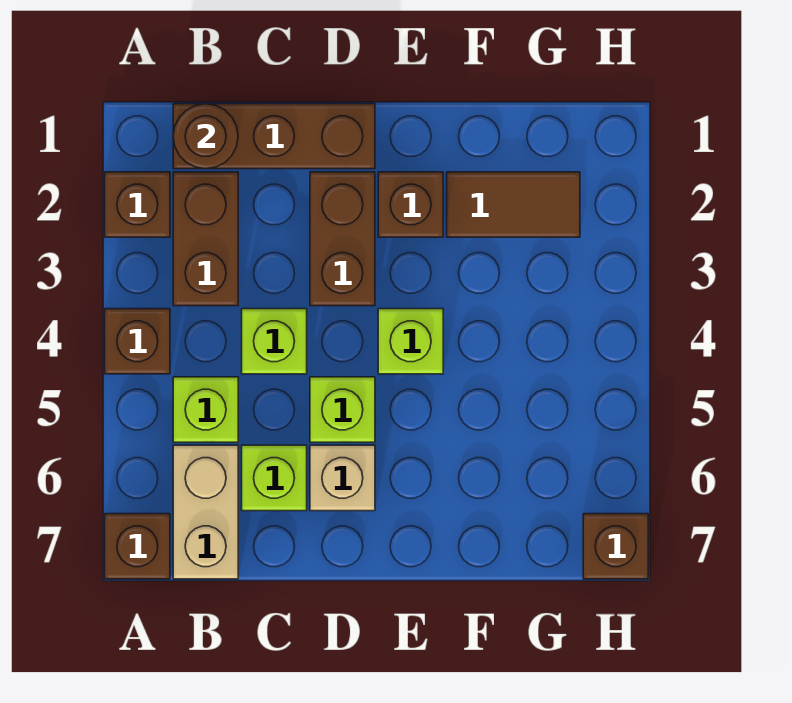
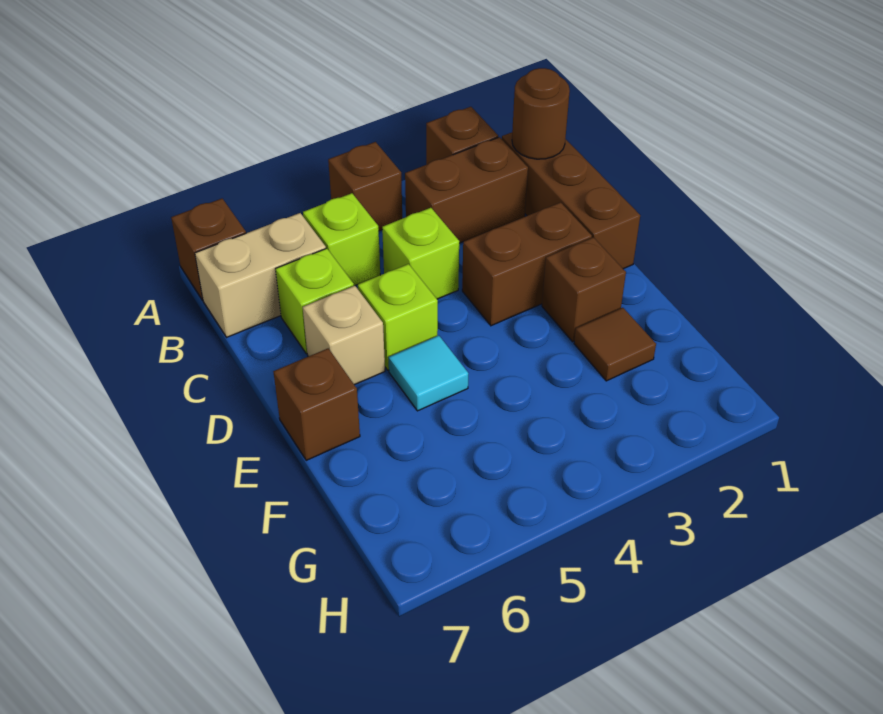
lime 1x1 brick [378,309,443,374] -> none
none -> cyan 1x1 tile [388,335,468,411]
brown 1x2 tile [447,172,580,237] -> brown 1x1 tile [574,308,656,381]
brown 1x1 brick [583,514,648,579] -> brown 1x1 brick moved to [273,348,360,460]

